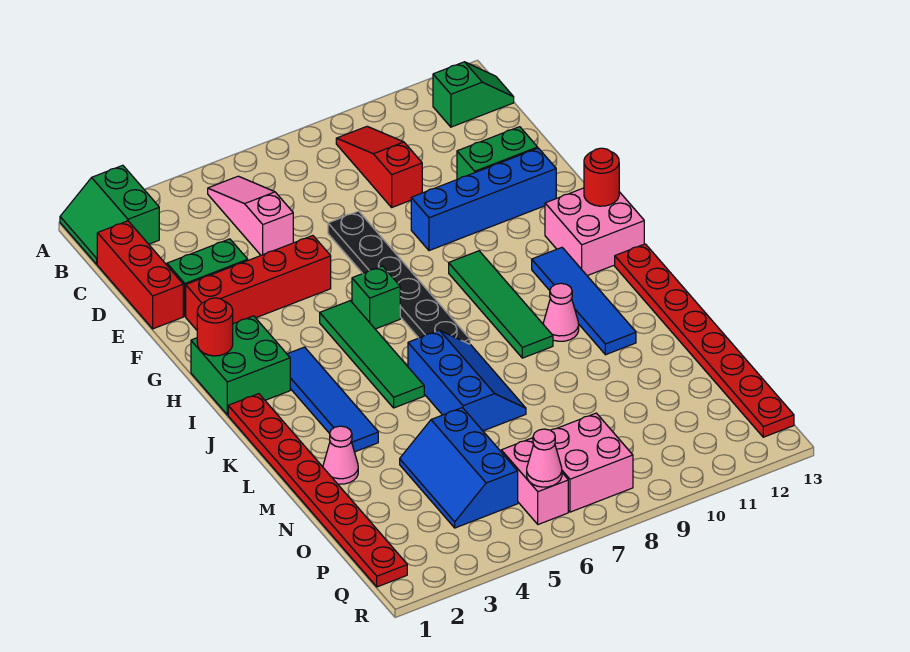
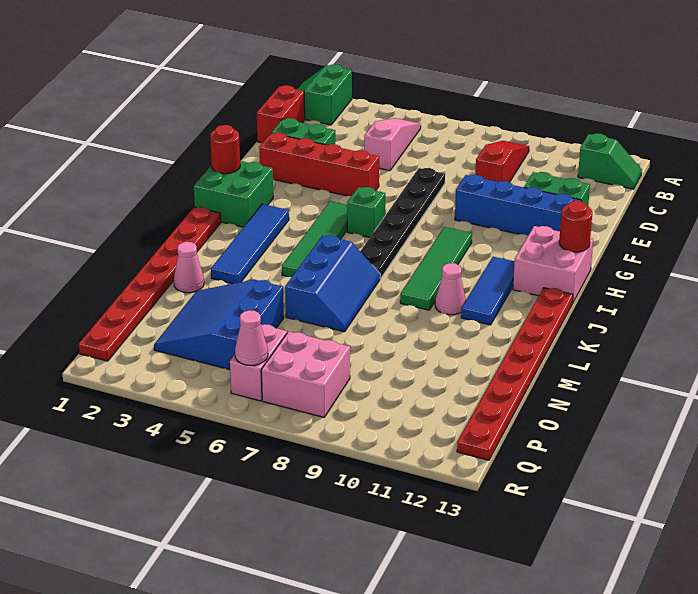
red 1x3 brick [97,221,183,329] -> red 1x2 brick [257,85,305,143]
blue 1x4 tile [532,248,636,355] -> blue 1x3 tile [461,257,514,325]
blue 2x3 slope [400,408,518,528] -> blue 3x3 slope [154,280,284,370]

